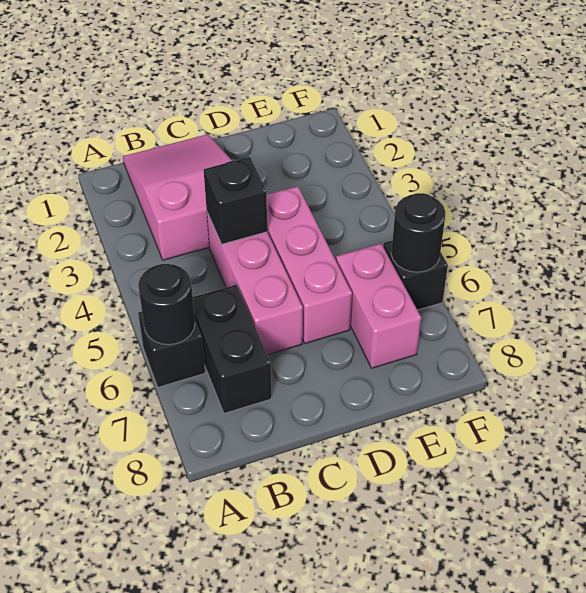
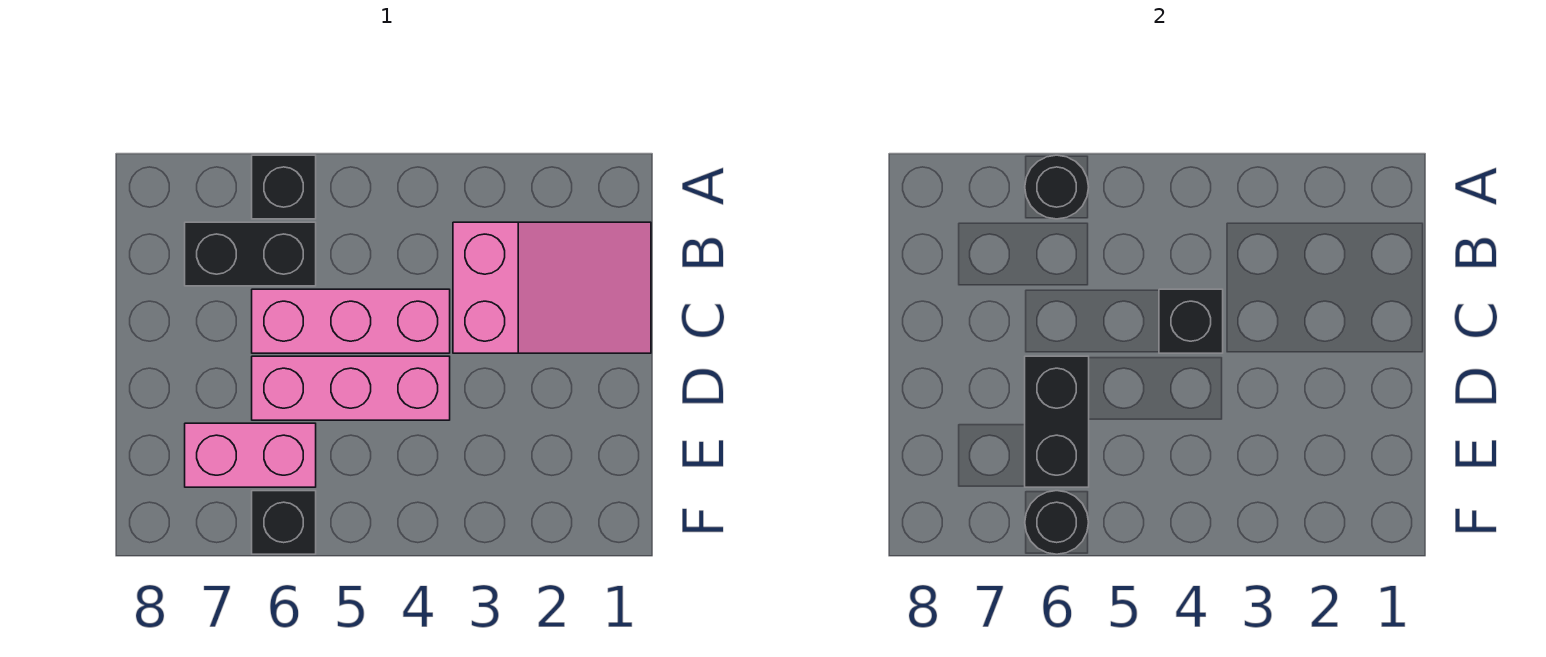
none -> black 1x2 brick [1025,356,1089,487]

